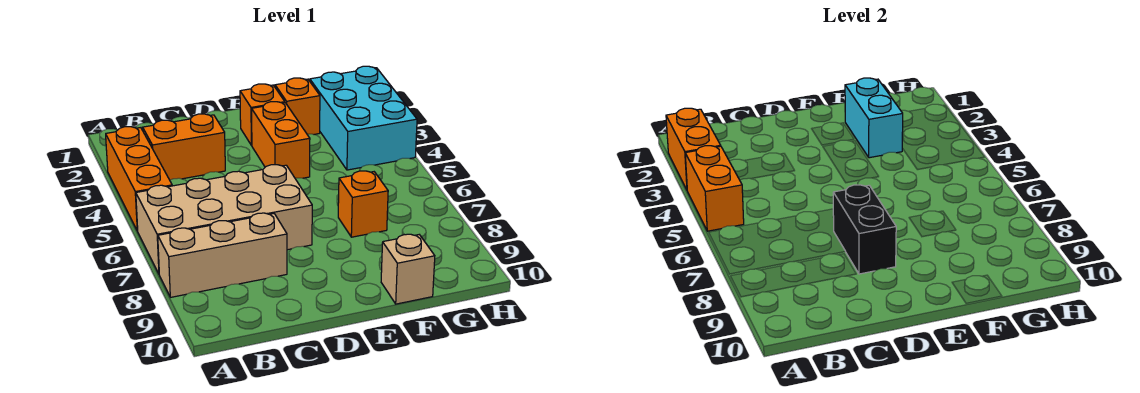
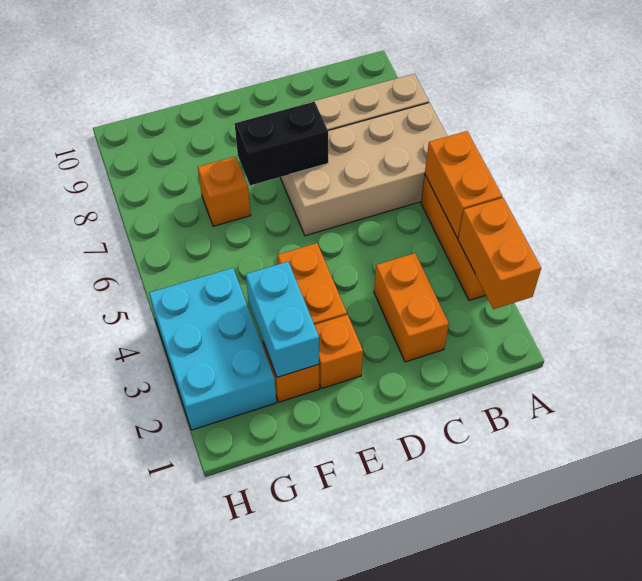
orange 1x2 brick [143,114,225,180] -> orange 1x2 brick turned to [374,253,449,362]
black 1x2 brick [833,185,896,274] -> black 1x2 brick turned to [235,102,328,185]
tan 1x1 brick [381,234,435,304] -> none

